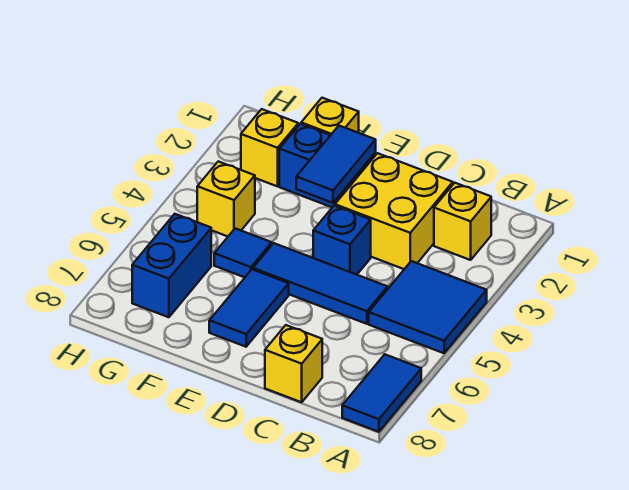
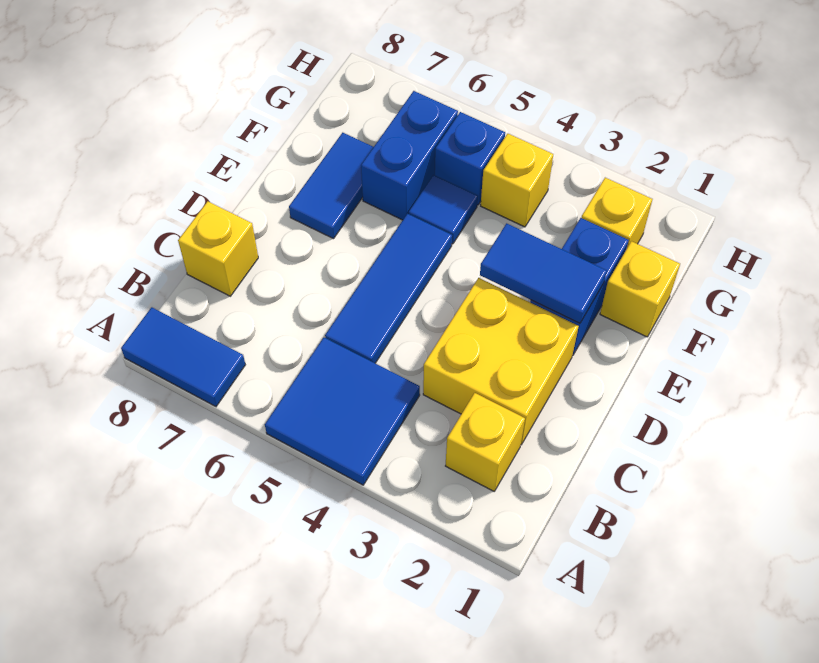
blue 1x1 brick [313,206,371,275] -> blue 1x1 brick moved to [435,112,505,205]
blue 1x2 tile [209,269,289,347] -> blue 1x2 tile turned to [289,133,373,239]
blue 1x2 brick [132,214,211,317] -> blue 1x2 brick turned to [361,91,458,220]

